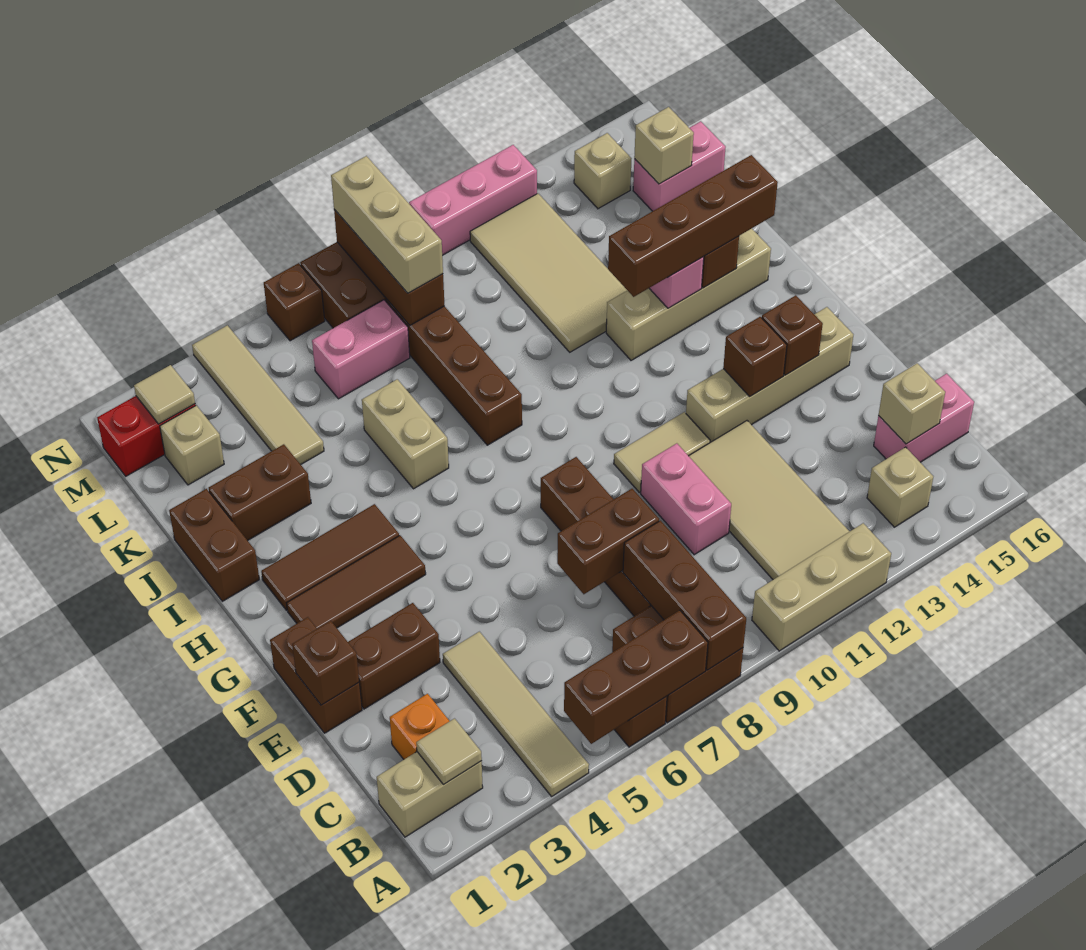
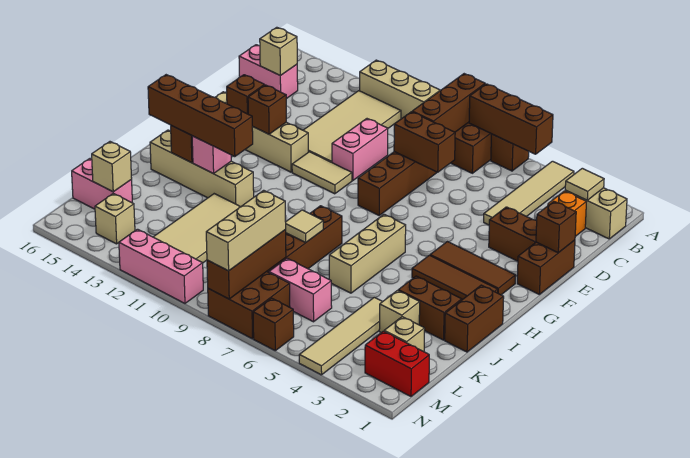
tan 1x1 brick [867,447,933,527] -> tan 1x1 brick moved to [379,290,420,332]
tan 1x2 brick [362,379,449,489] -> tan 1x3 brick [329,214,406,293]
tan 1x1 tile [134,365,195,424] -> tan 1x1 tile moved to [285,210,323,242]

